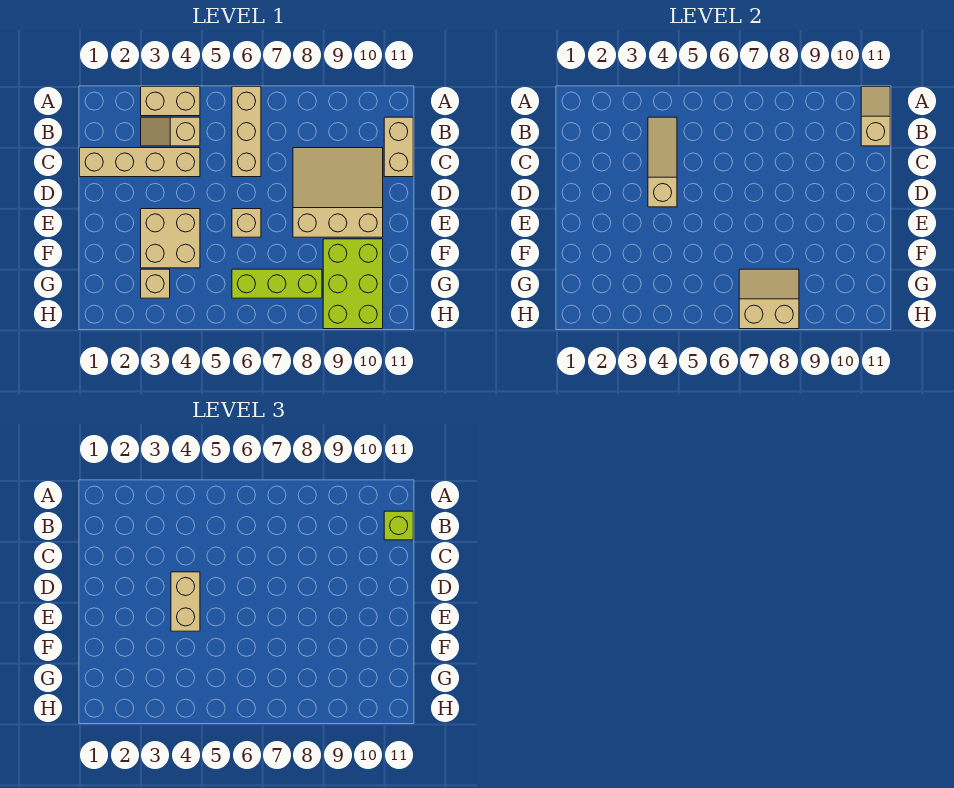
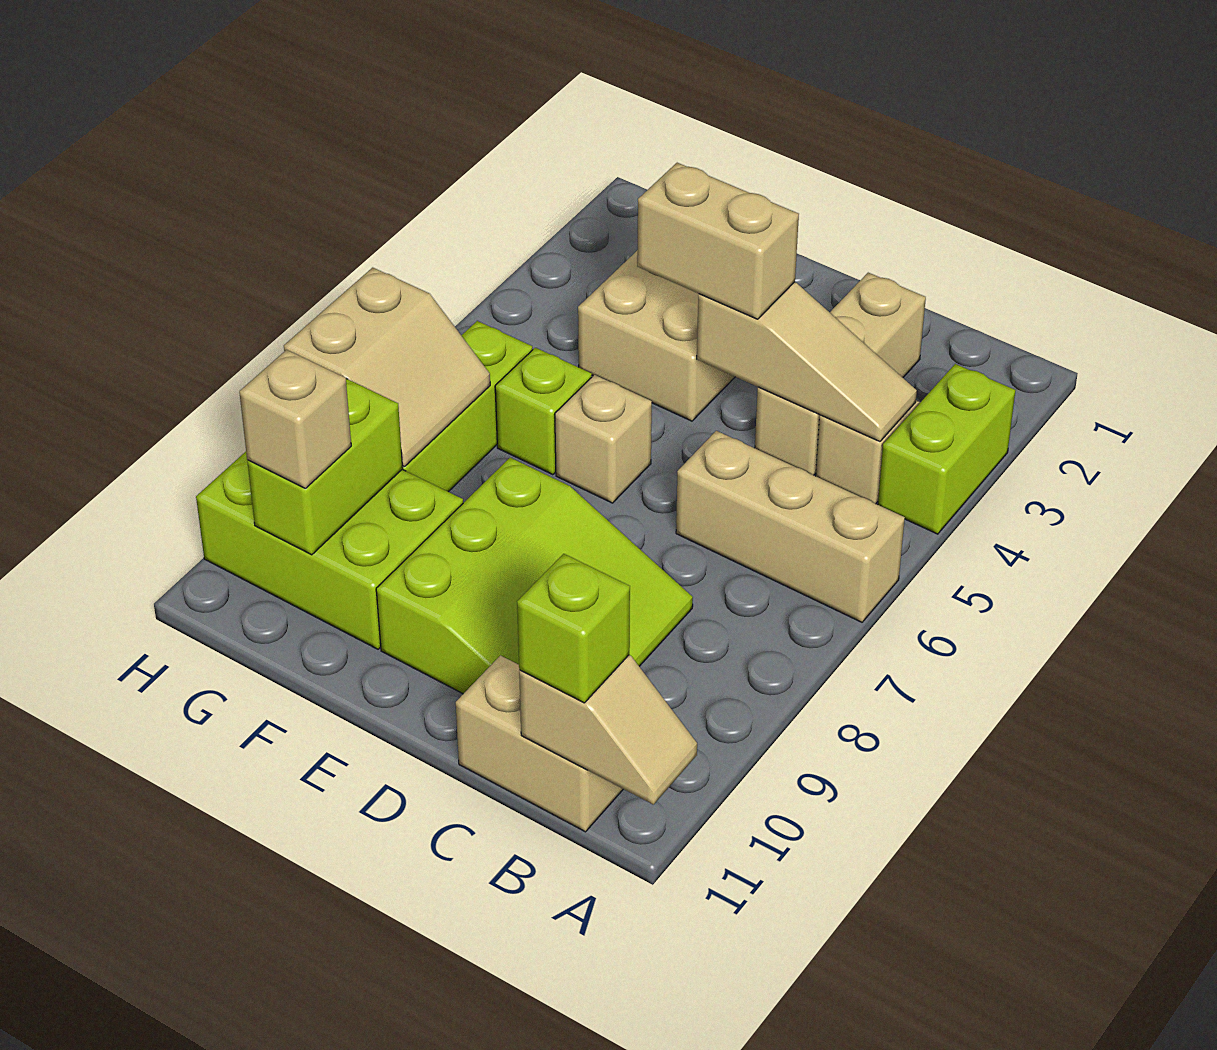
tan 1x2 brick [141,87,200,116] -> lime 1x2 brick [878,364,1016,534]
tan 1x4 brick [80,148,200,177] -> tan 1x3 brick [755,273,926,475]
tan 3x3 slope [293,148,383,237] -> lime 3x3 slope [376,458,693,694]
none -> lime 1x1 brick [495,348,592,475]
tan 1x1 brick [141,269,170,298] -> tan 1x1 brick moved to [239,350,351,488]
none -> lime 1x2 brick [247,379,403,555]

